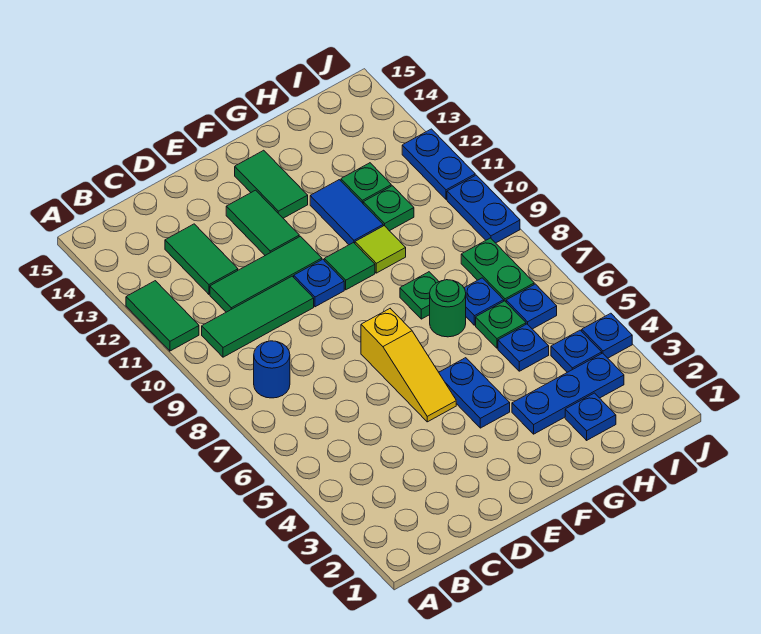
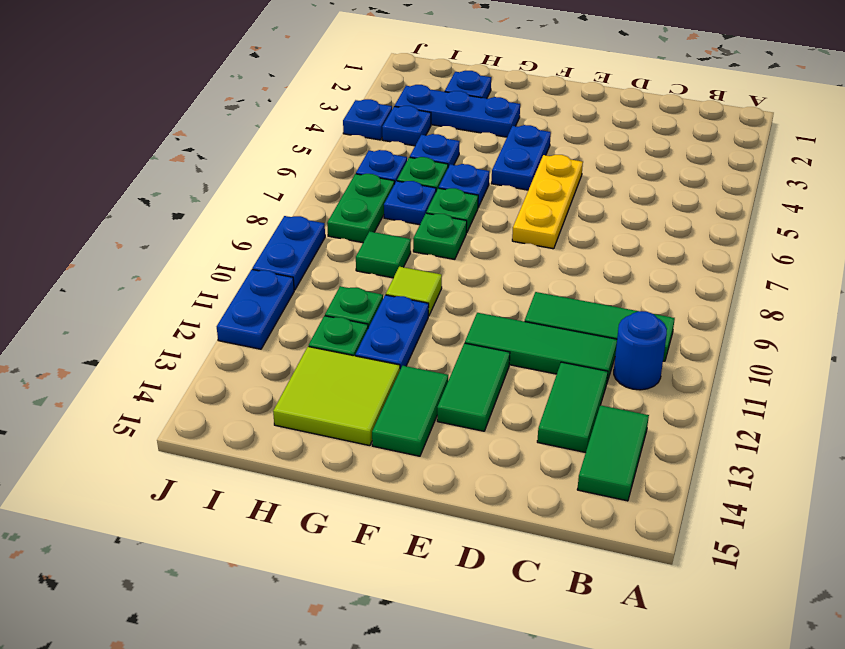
green 1x2 tile [126,281,199,351] -> green 1x2 tile moved to [577,405,649,501]
blue 1x1 round brick [254,341,290,398] -> blue 1x1 round brick moved to [614,311,667,390]
yellow 1x3 slope [361,309,456,422] -> yellow 1x3 plate [512,155,583,249]
blue 1x1 plate [294,259,344,307] -> blue 1x1 plate moved to [439,164,489,207]
green 1x1 tile [324,243,375,290] -> green 1x1 tile moved to [356,231,411,278]
green 1x1 round brick [430,280,466,337] -> green 1x1 plate [426,188,478,233]
blue 1x2 tile [310,180,383,245] -> blue 1x2 plate [355,295,429,370]
none -> lime 2x2 tile [273,347,400,446]

